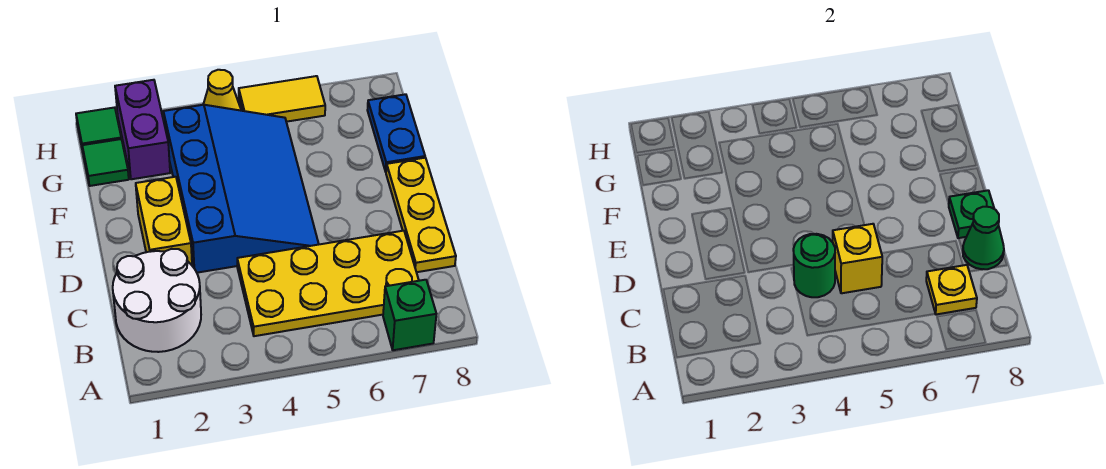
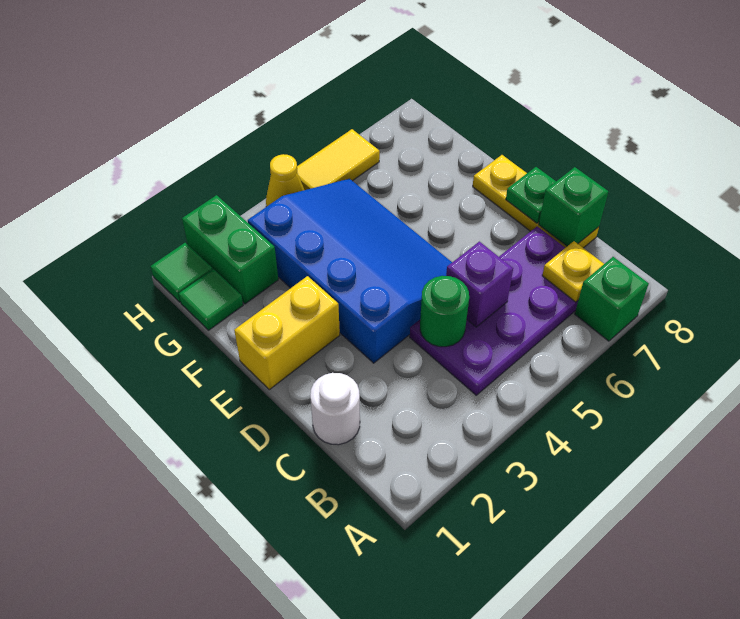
white 2x2 round brick [113,249,201,352] -> white 1x1 round brick [310,373,360,445]
yellow 2x4 plate [237,231,419,336] -> purple 2x4 plate [410,227,578,395]
yellow 1x1 brick [833,224,882,293] -> purple 1x1 brick [446,242,513,327]
green 1x1 cone [963,207,1004,269] -> green 1x1 brick [539,167,608,246]
yellow 1x2 brick [136,177,192,265] -> yellow 1x2 brick turned to [234,276,340,390]
blue 1x2 plate [367,94,425,172] -> none
purple 1x2 brick [115,80,170,179] -> green 1x2 brick [182,195,278,304]

